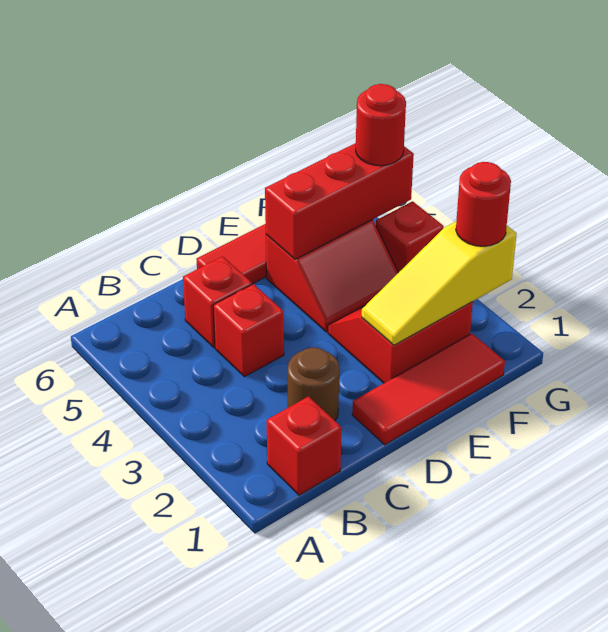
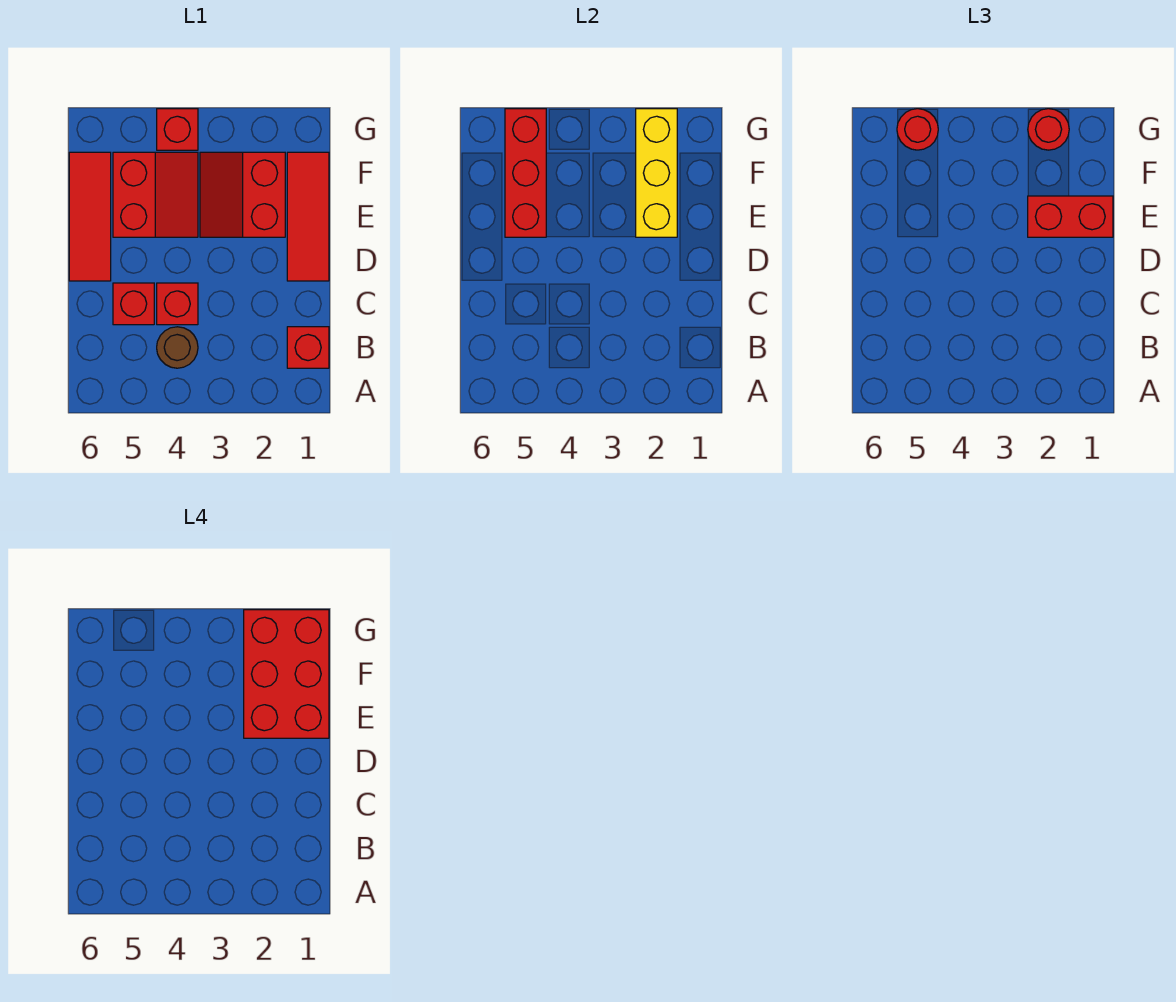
brown 1x1 round brick [288,348,339,420] -> brown 1x1 round brick moved to [157,327,198,368]
none -> red 1x2 brick [1028,196,1113,237]
none -> red 2x3 brick [244,610,329,738]
yellow 1x3 slope [362,222,517,345] -> yellow 1x3 brick [636,109,677,237]

